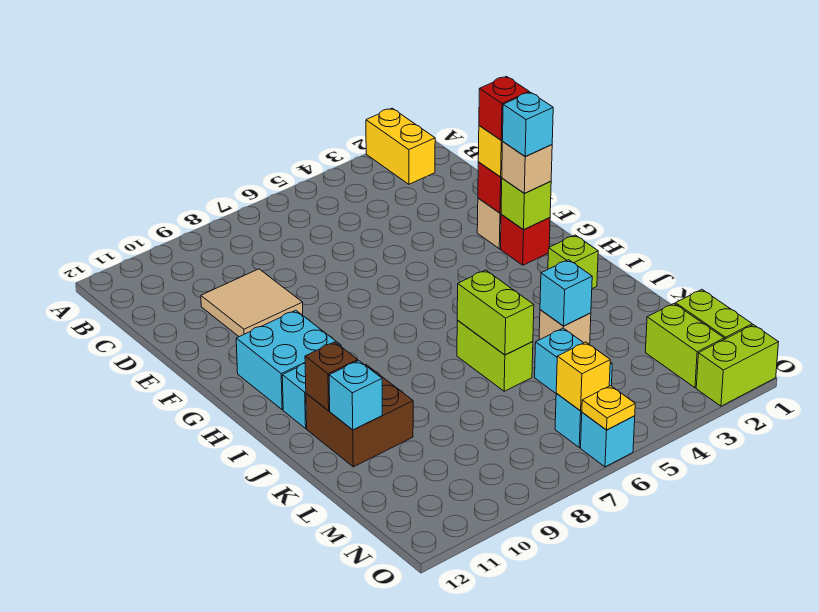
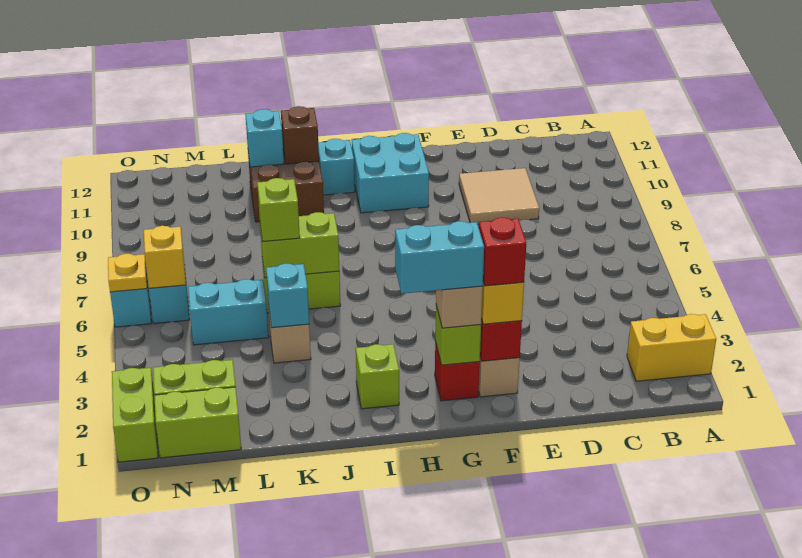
cyan 1x1 brick [503,92,553,157] -> cyan 1x2 brick [395,221,484,294]
none -> lime 1x1 brick [257,178,300,241]

